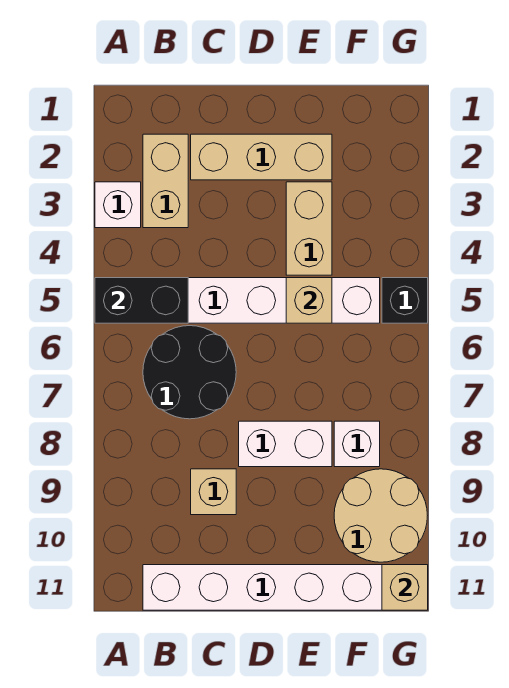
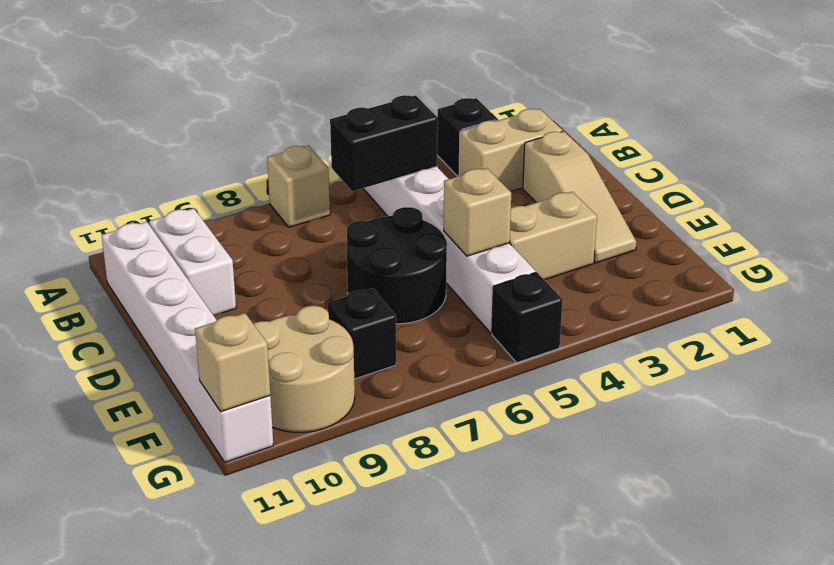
white 1x1 brick [95,182,141,228] -> black 1x1 brick [437,98,498,176]
black 1x2 brick [95,278,188,323] -> black 1x2 brick turned to [330,95,438,191]
black 2x2 round brick [143,326,236,419] -> black 2x2 round brick moved to [346,207,447,324]
tan 1x3 brick [191,134,332,180] -> tan 1x3 slope [523,131,636,263]
tan 1x1 brick [191,469,236,515] -> tan 1x1 brick moved to [267,145,330,227]
white 1x2 brick [239,421,332,467] -> white 1x2 brick moved to [149,208,236,315]
white 1x1 brick [334,421,380,467] -> black 1x1 brick [328,288,396,379]

